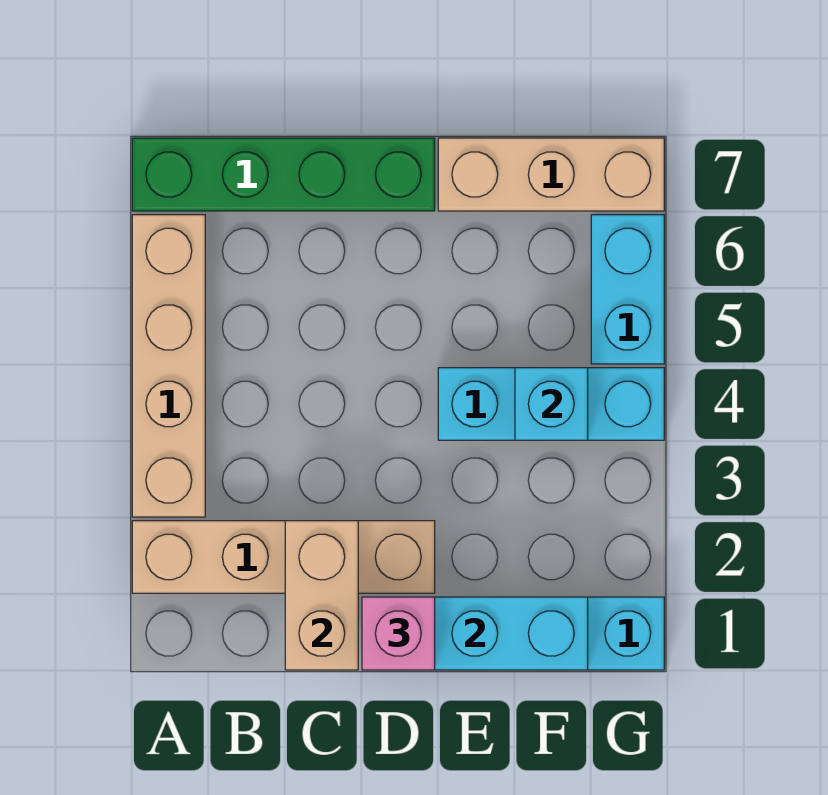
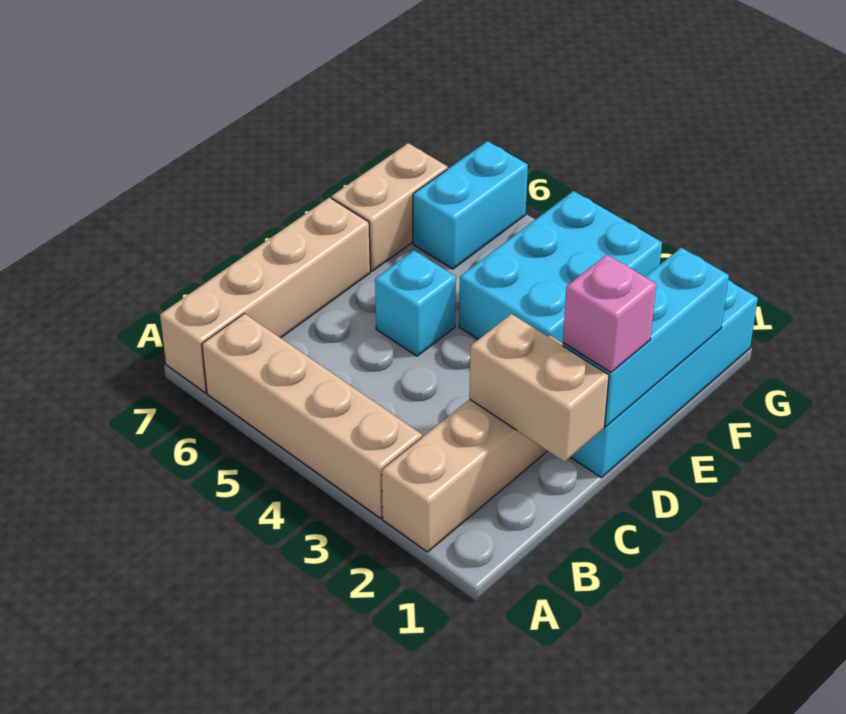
green 1x4 brick [132,138,435,211] -> tan 1x4 brick [160,197,370,393]
cyan 1x3 brick [438,368,664,440] -> cyan 2x3 brick [459,191,662,343]
tan 1x3 brick [438,138,664,211] -> tan 1x2 brick [331,143,448,271]
cyan 1x1 brick [515,368,588,440] -> cyan 1x1 brick moved to [375,251,456,356]
cyan 1x2 brick [591,215,664,364] -> cyan 1x2 brick turned to [413,141,528,269]

